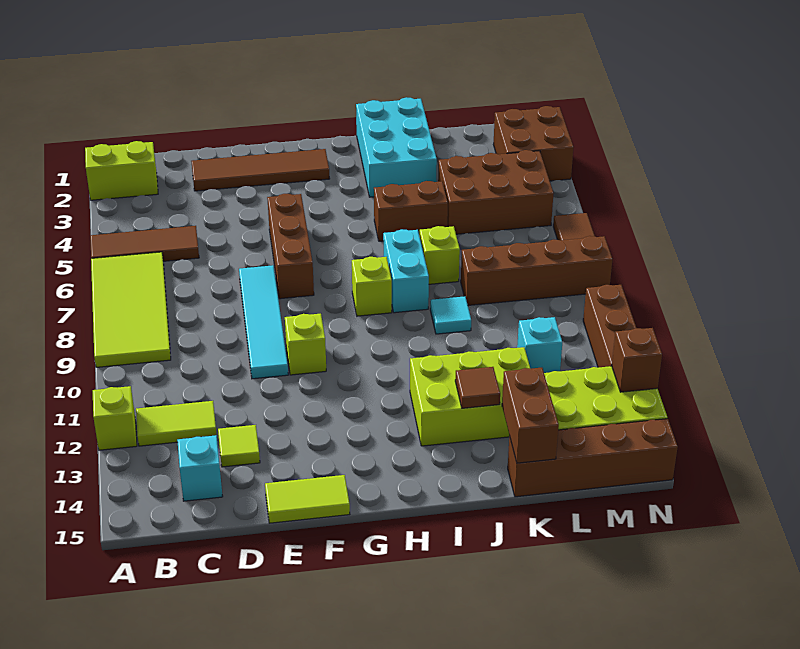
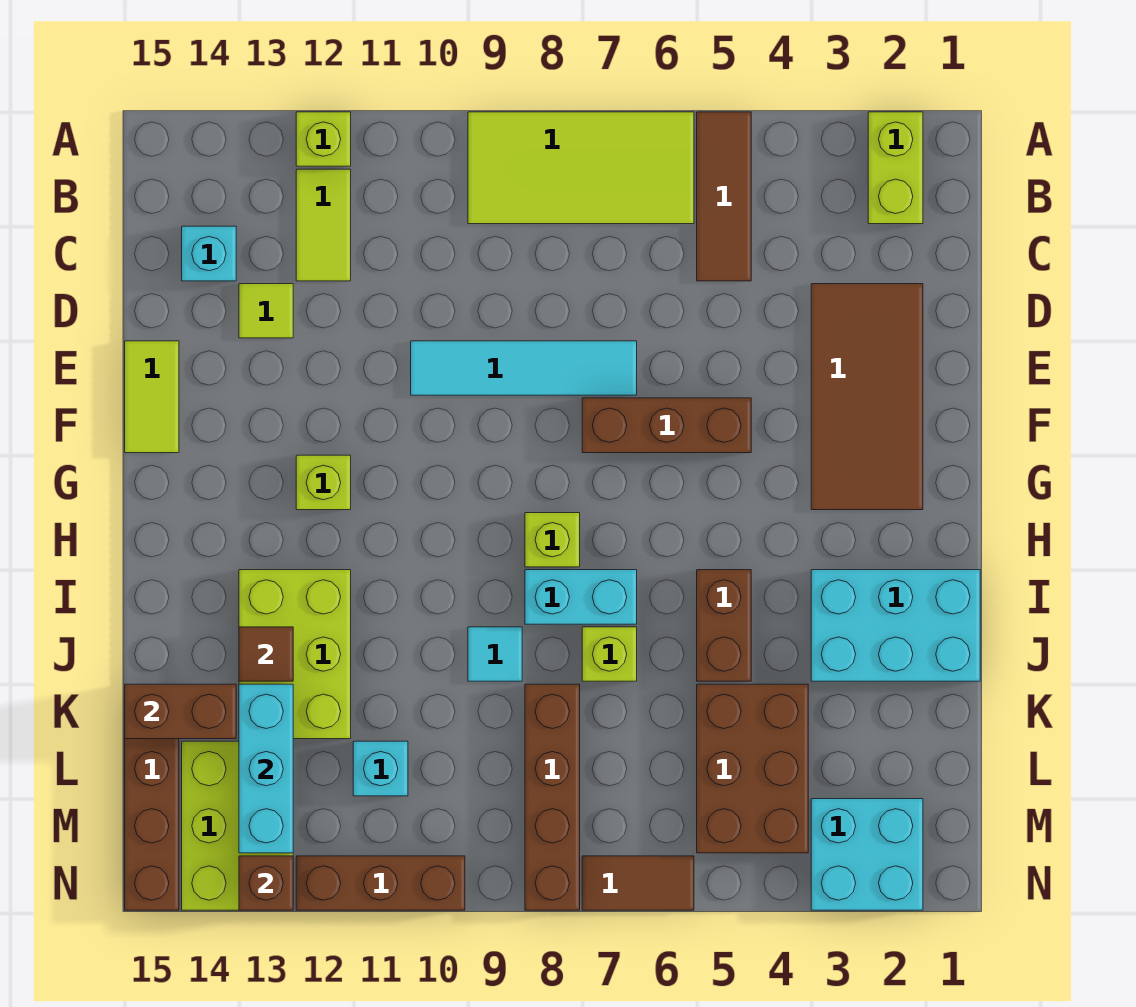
brown 1x4 tile [191,149,330,191] -> brown 2x4 tile [811,284,923,510]
lime 1x1 brick [285,314,326,375] -> lime 1x1 brick moved to [296,455,351,510]
none -> cyan 1x3 brick [239,684,293,853]
brown 2x2 brick [494,106,574,181] -> cyan 2x2 brick [811,799,923,910]

